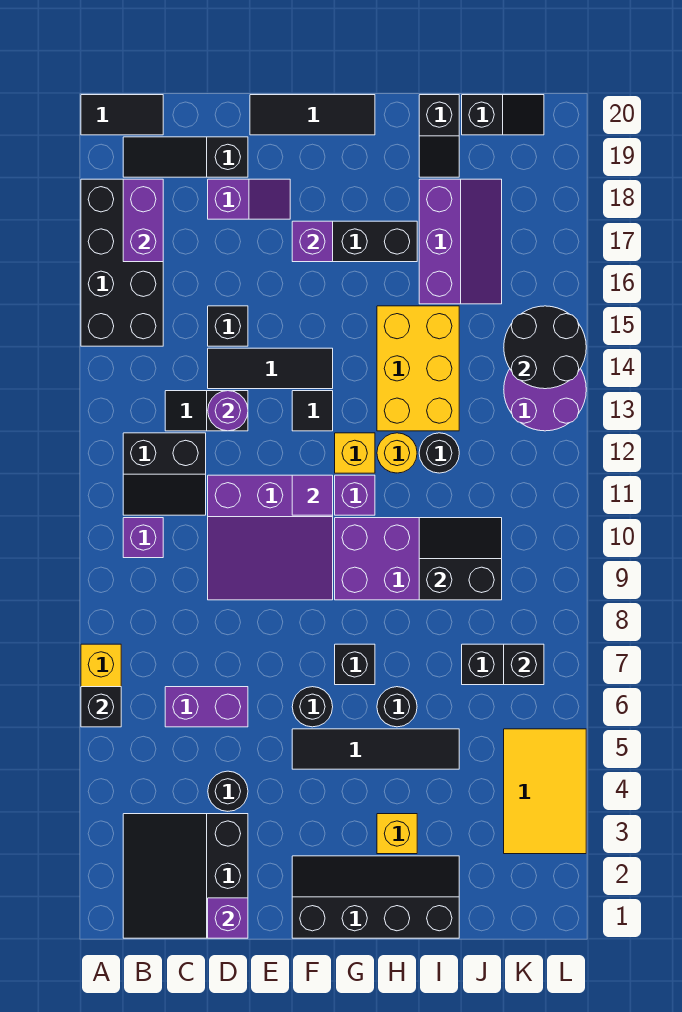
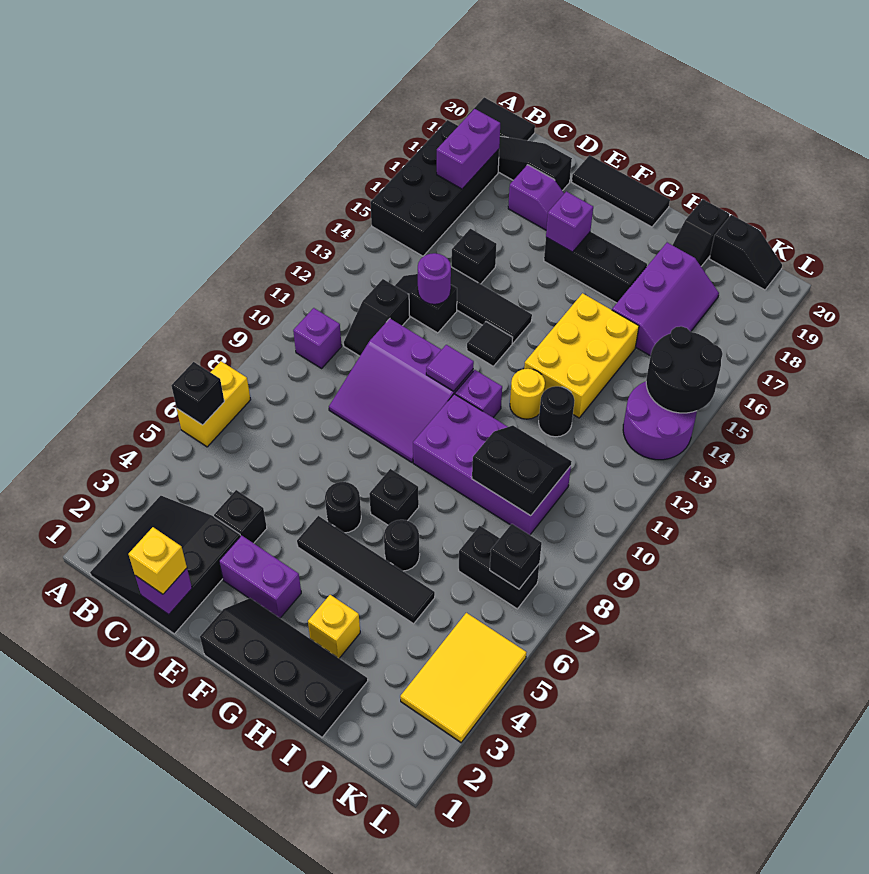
black 2x2 slope [123,433,206,515] -> black 1x2 slope [344,279,410,356]
purple 1x2 brick [165,687,248,727] -> purple 1x2 brick moved to [219,535,301,618]
black 1x1 round brick [208,771,248,811] -> black 1x1 brick [214,490,267,543]
yellow 1x1 brick [335,433,375,473] -> yellow 1x1 brick moved to [128,527,187,594]

